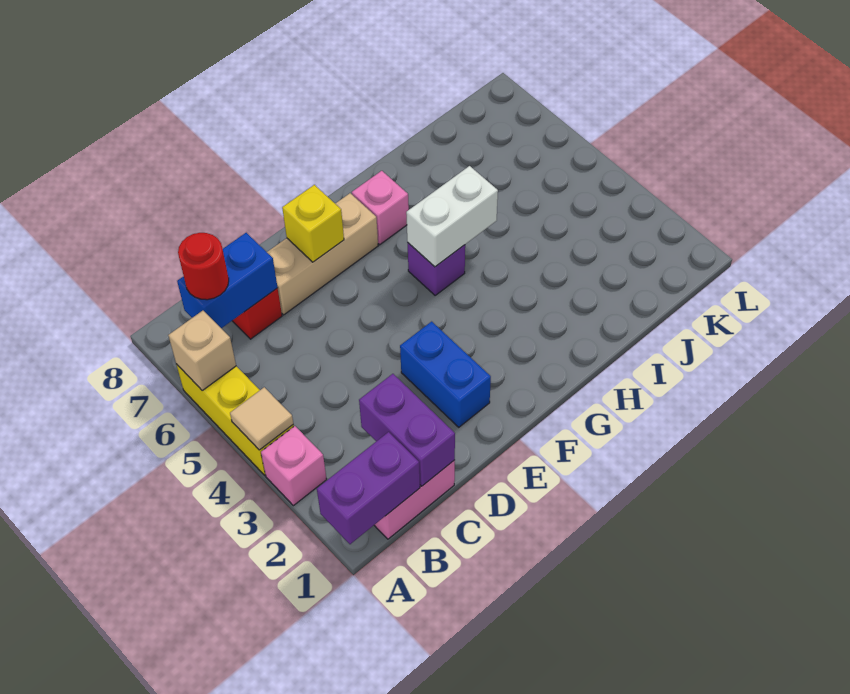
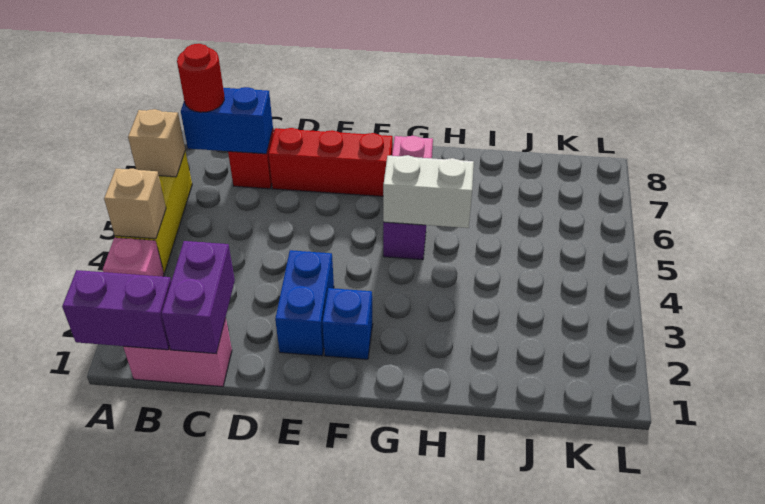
tan 1x1 tile [230,387,293,450] -> tan 1x1 brick [104,169,166,239]
tan 1x3 brick [267,193,378,315] -> red 1x3 brick [269,128,393,196]
yellow 1x1 brick [282,185,344,262] -> none
none -> blue 1x1 brick [322,288,373,359]

